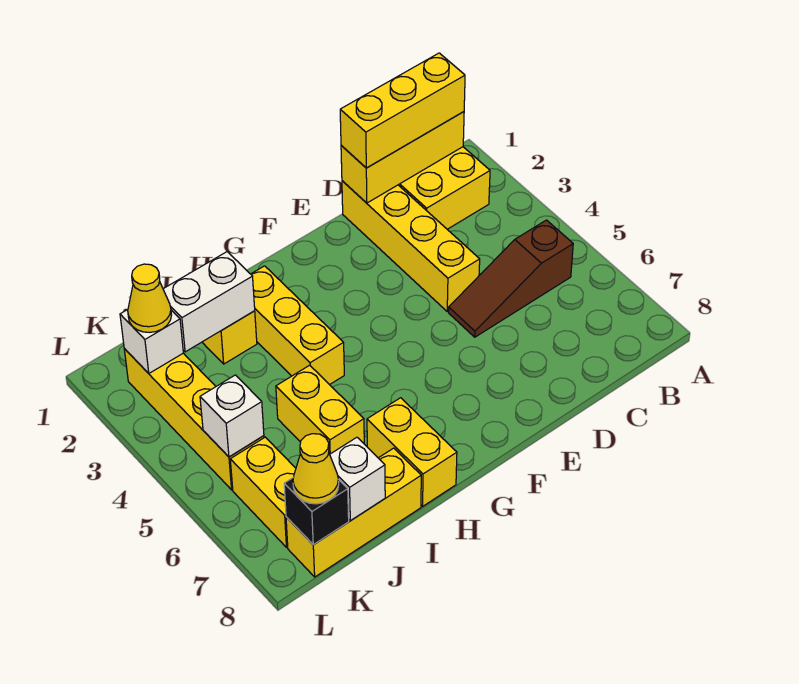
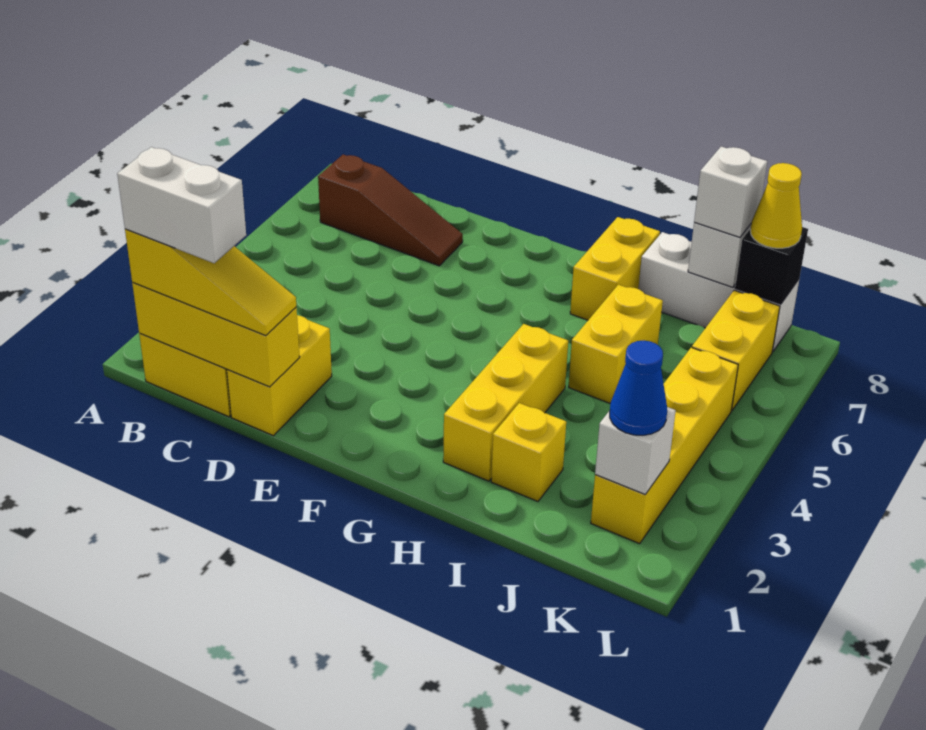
yellow 1x3 brick [340,53,465,168] -> yellow 1x3 slope [125,229,296,336]
brown 1x3 slope [449,220,573,337] -> brown 1x3 slope moved to [318,154,463,266]
yellow 1x4 brick [342,181,480,312] -> yellow 1x2 brick [227,315,332,436]
white 1x2 brick [163,252,255,352] -> white 1x2 brick moved to [117,147,246,263]
yellow 1x3 brick [286,448,421,577] -> white 1x3 brick [638,232,799,352]
yellow 1x1 cone [128,264,171,332] -> blue 1x1 cone [610,341,667,435]
white 1x1 brick [200,375,264,457] -> white 1x1 brick moved to [694,147,767,237]

